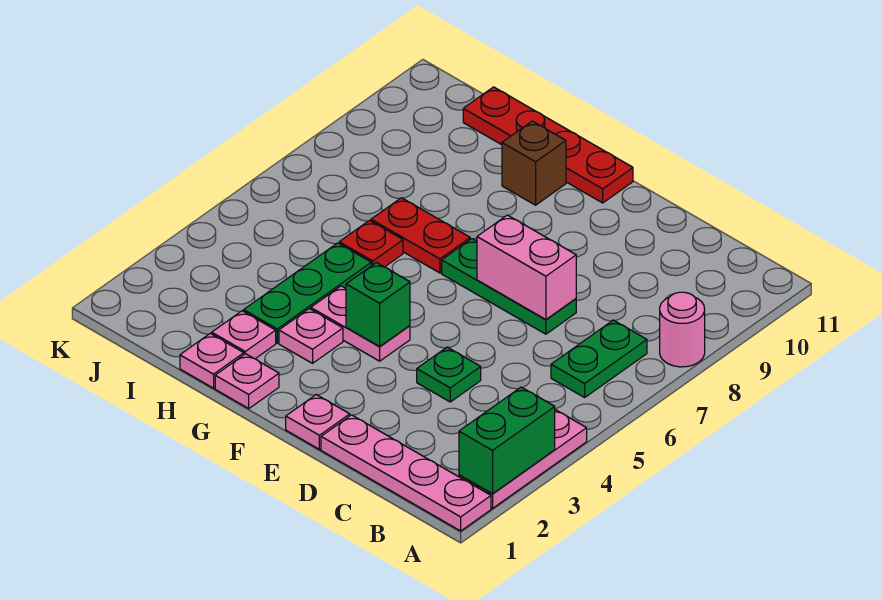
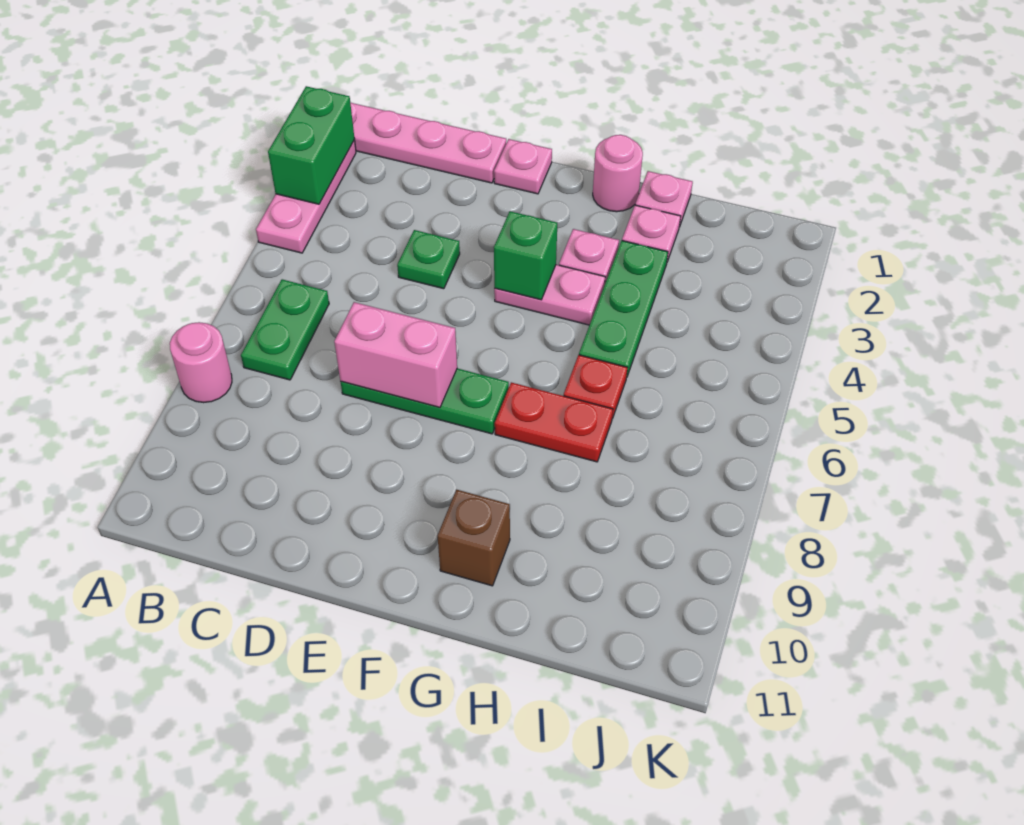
red 1x4 plate [463,87,633,203] -> none
pink 1x1 plate [215,354,279,408] -> pink 1x1 round brick [593,135,643,212]

